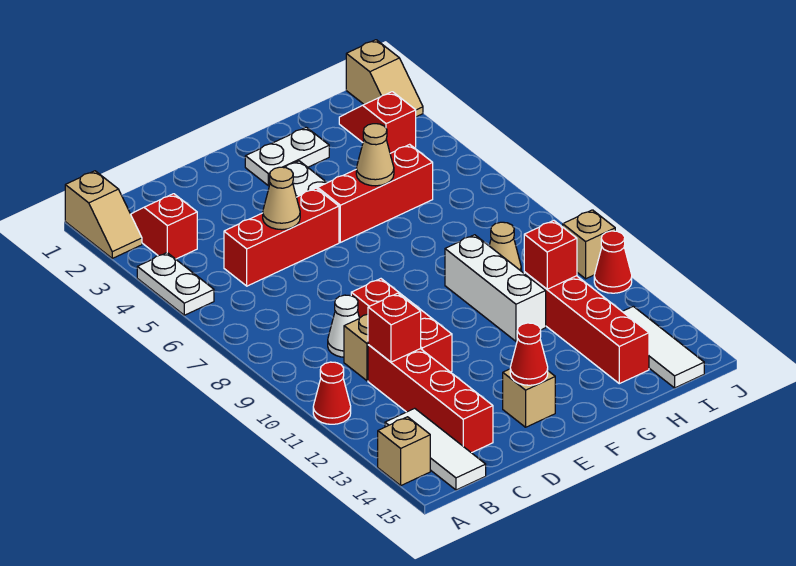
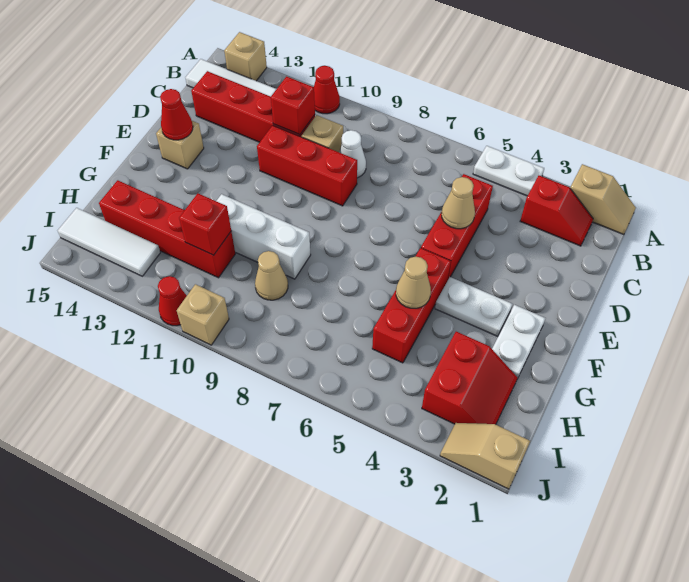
tan 1x2 slope [65,171,142,258] -> tan 1x2 slope turned to [570,164,636,235]
red 1x2 slope [339,92,416,153] -> red 2x2 slope [422,332,518,424]

